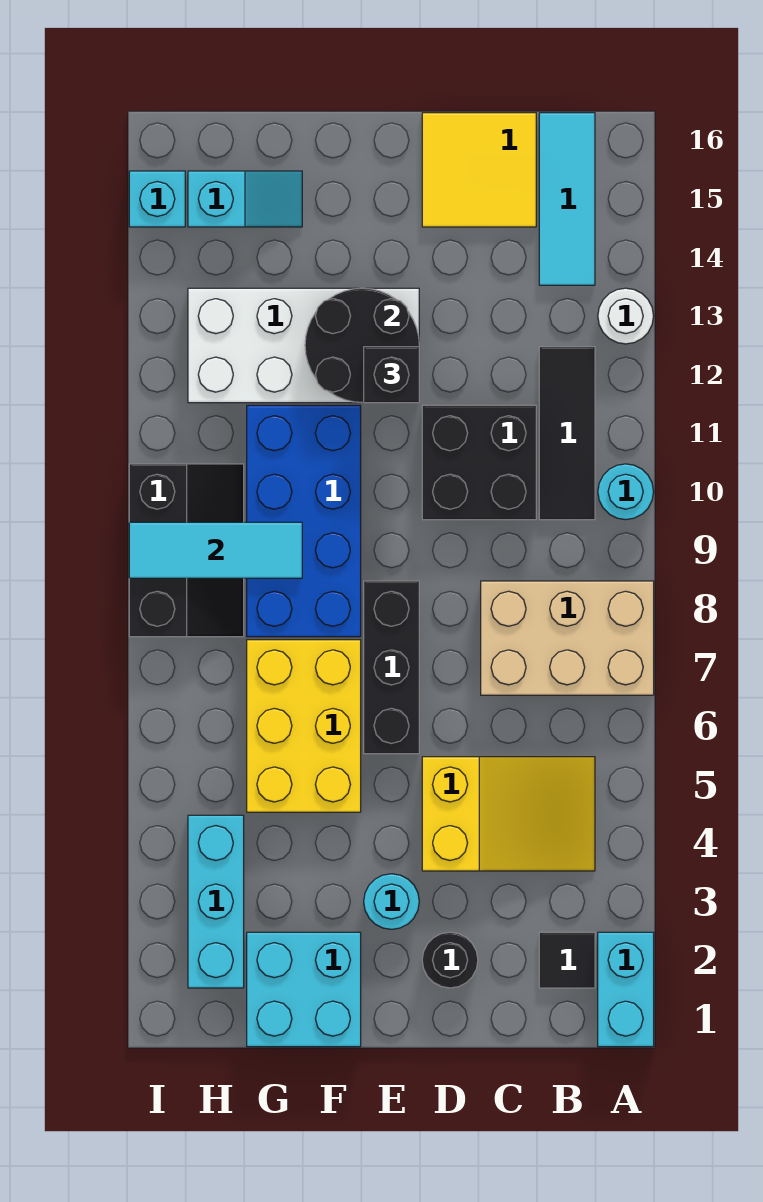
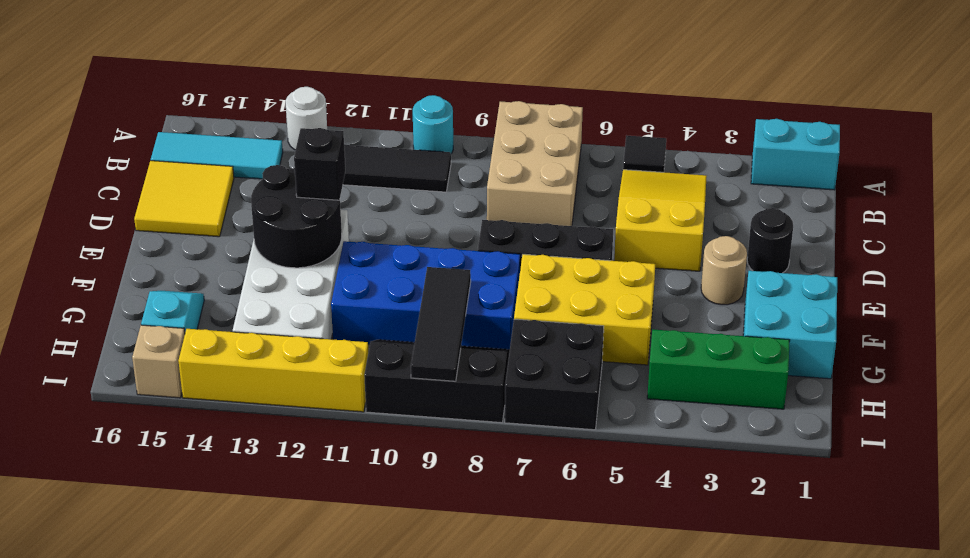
black 1x1 tile [539,932,595,988] -> black 1x1 tile moved to [623,136,666,172]
black 2x2 brick [422,405,536,520] -> black 2x2 brick moved to [505,319,604,430]
cyan 1x1 round brick [364,874,419,929] -> tan 1x1 round brick [701,236,747,305]
cyan 1x3 tile [129,522,302,578] -> black 1x3 tile [411,267,471,381]
cyan 1x3 brick [188,815,244,988] -> green 1x3 brick [647,329,790,409]
none -> yellow 1x4 brick [179,329,368,412]
cyan 1x1 brick [129,171,185,227] -> tan 1x1 brick [132,325,185,398]

